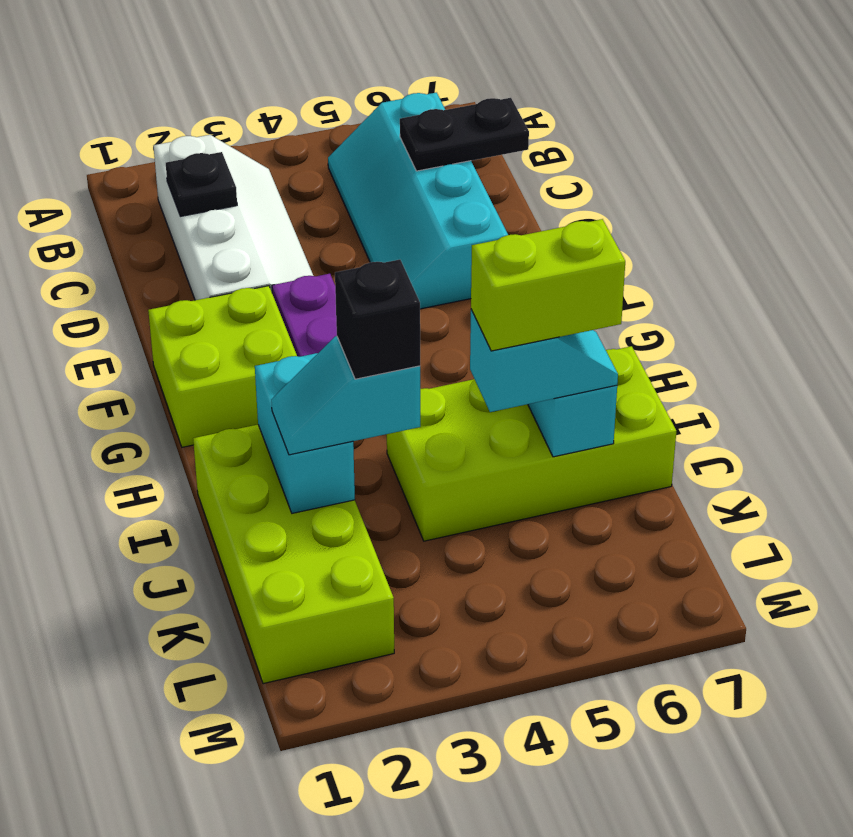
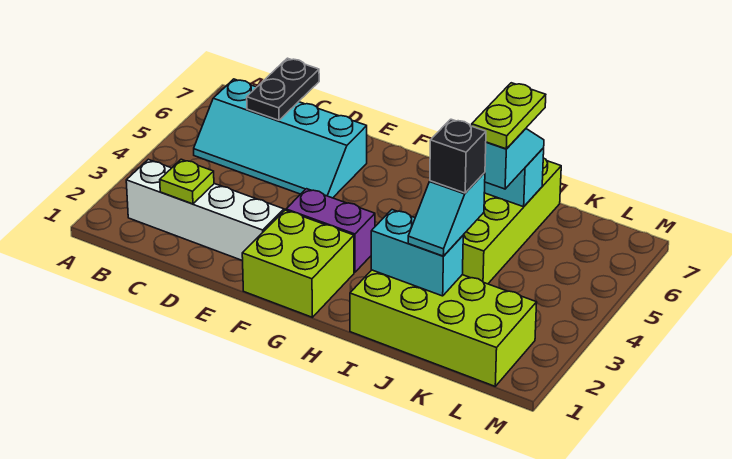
black 1x1 plate [166,152,237,216] -> lime 1x1 plate [160,159,214,204]
lime 1x2 brick [471,219,625,351] -> lime 1x2 plate [472,83,546,149]

